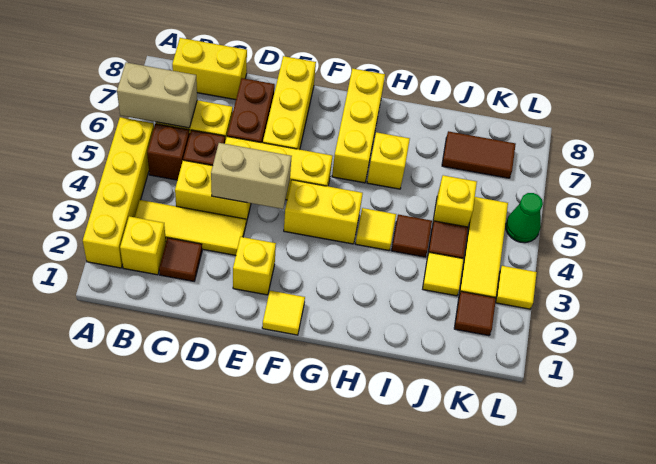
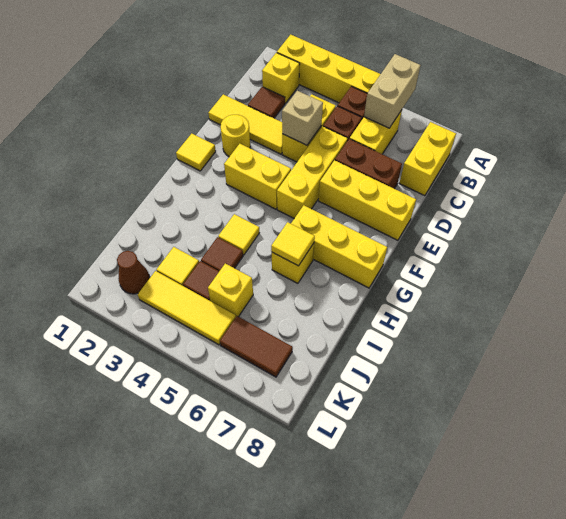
yellow 1x3 tile [135,200,246,255] -> yellow 1x3 tile turned to [209,94,282,154]
tan 1x2 brick [211,143,292,209] -> tan 1x1 brick [282,91,323,145]
yellow 1x1 brick [233,237,276,295] -> yellow 1x1 round brick [221,115,250,157]
yellow 1x2 brick [284,180,363,244] -> yellow 1x2 brick turned to [224,144,291,209]
brown 1x2 tile [442,131,516,178] -> brown 1x2 tile turned to [220,316,293,377]
brown 1x1 tile [454,291,496,336] -> brown 1x1 cone [117,251,150,294]
yellow 1x1 tile [496,266,537,309] -> yellow 1x1 tile moved to [271,222,315,266]
green 1x1 cone [506,193,543,243] -> none

